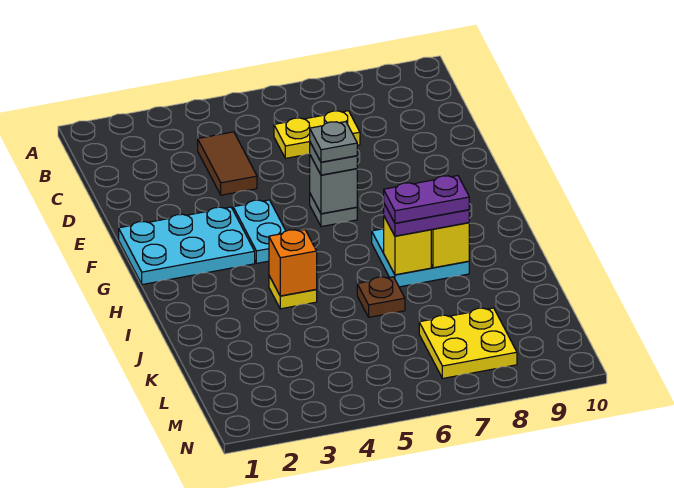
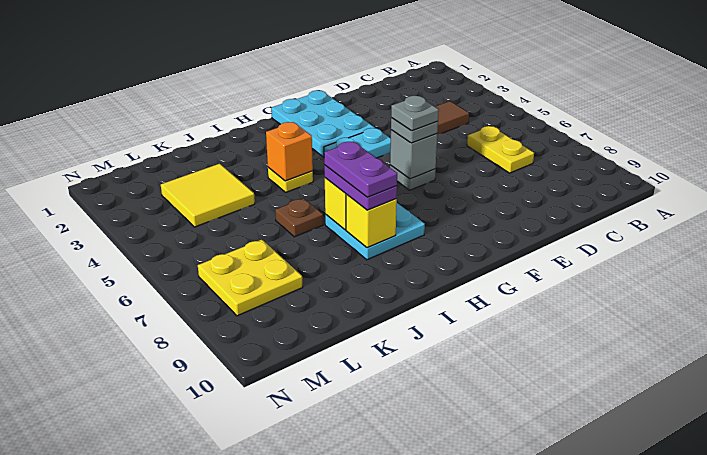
none -> yellow 2x2 tile [161,164,255,227]

